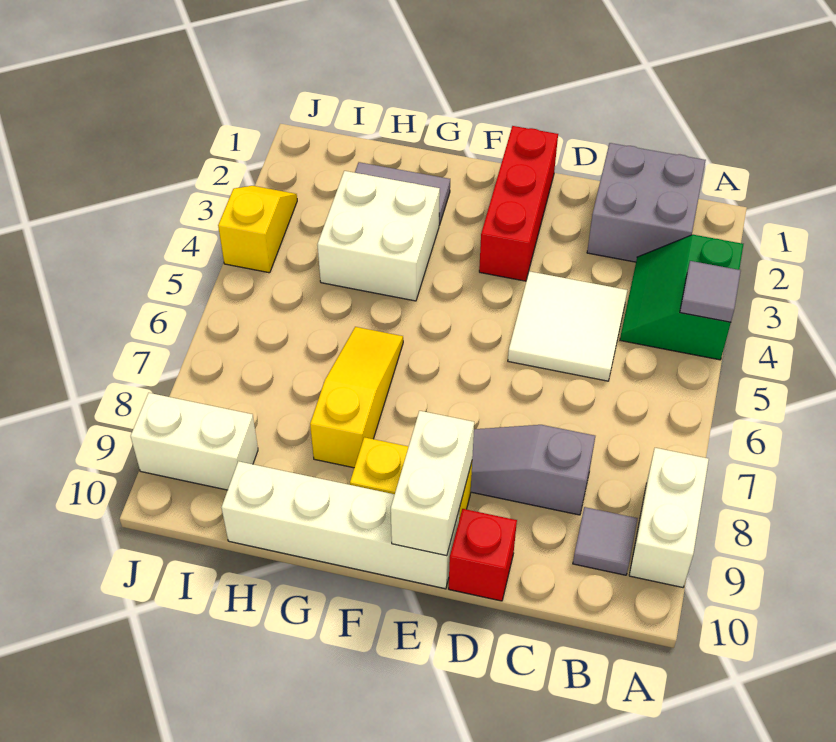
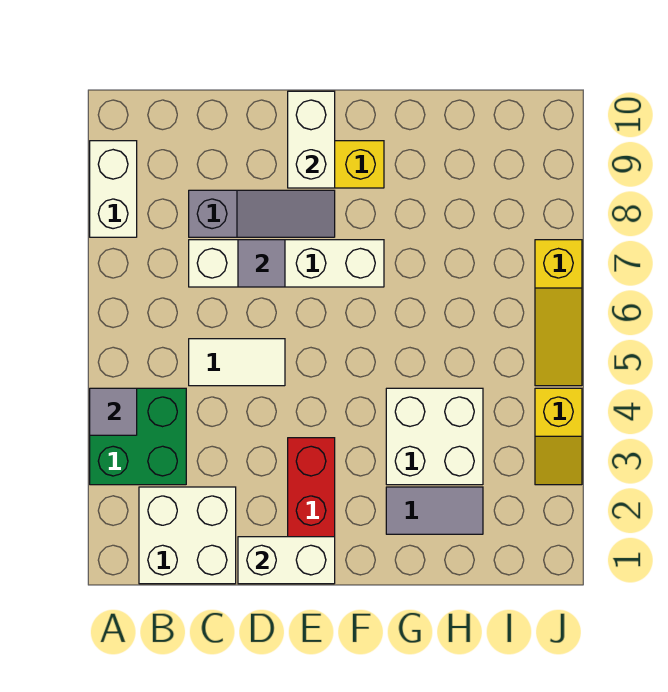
green 2x2 slope [620,235,743,360] -> green 2x2 brick [90,388,186,485]
grey 2x2 brick [587,143,706,262] -> white 2x2 brick [139,487,236,584]
grey 1x1 tile [573,507,638,575] -> grey 1x1 tile moved to [238,240,285,287]
white 2x2 tile [508,271,627,381] -> white 1x2 tile [189,339,285,386]
red 1x1 brick [449,509,517,601] -> none
white 1x4 brick [221,461,459,589] -> white 1x4 brick moved to [189,240,384,287]
yellow 1x3 slope [310,327,403,468] -> yellow 1x3 slope moved to [535,240,582,386]
white 1x2 brick [131,393,258,490] -> white 1x2 brick moved to [238,537,335,584]

